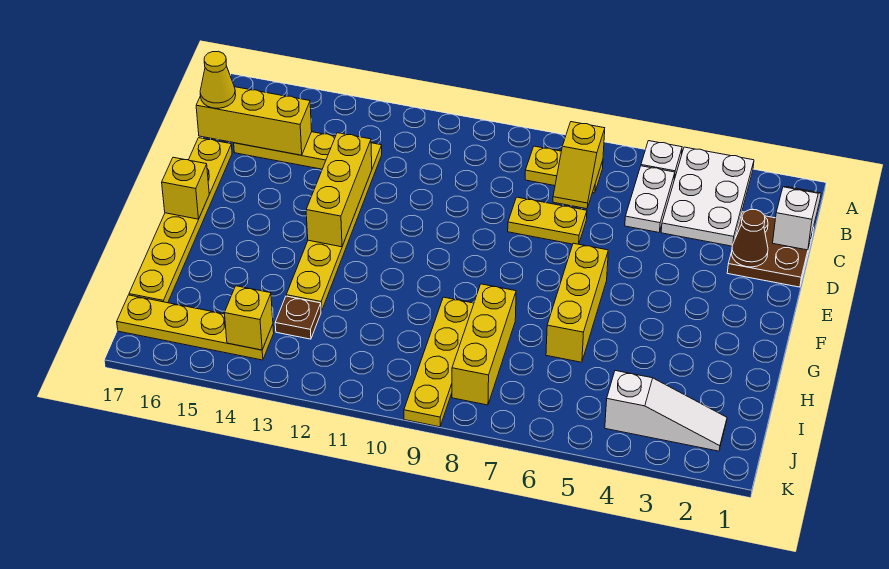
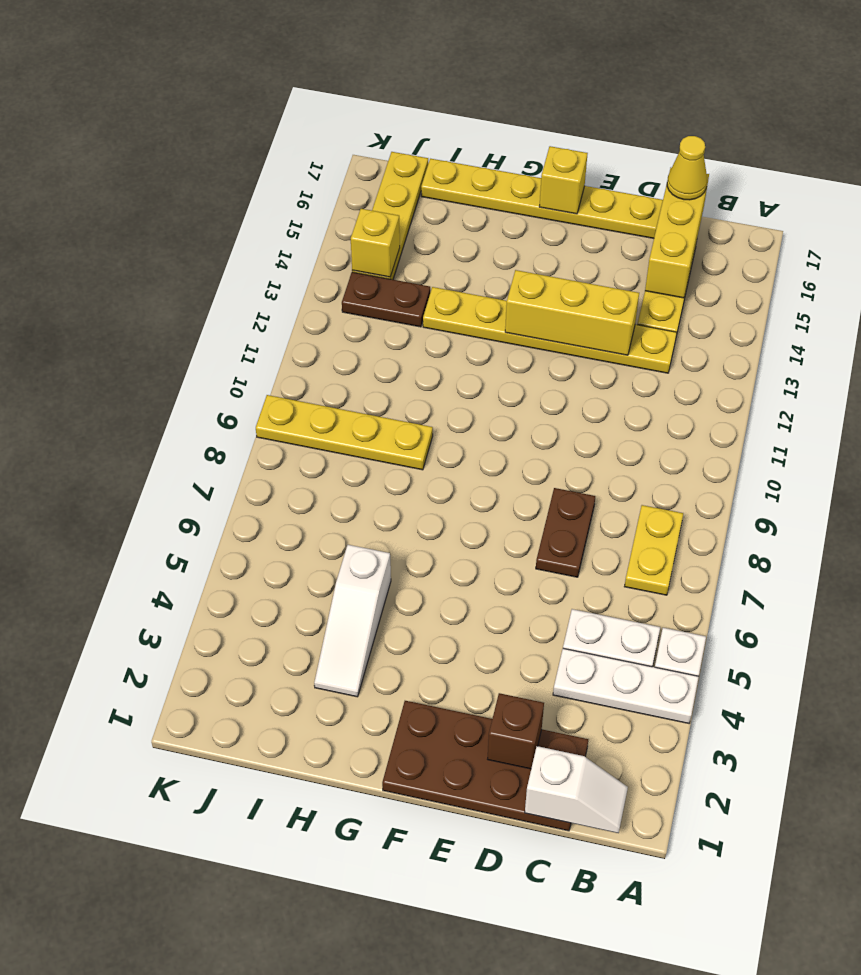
white 2x3 plate [661,147,754,246] -> white 1x3 plate [553,648,699,723]
yellow 1x2 slope [553,122,605,209] -> none
brown 2x2 plate [727,212,814,287] -> brown 2x4 plate [382,701,588,831]
brown 1x1 cone [732,210,768,267] -> brown 1x1 brick [488,693,544,769]
yellow 1x2 plate [508,197,587,244] -> brown 1x2 plate [536,488,595,577]
yellow 1x3 brick [546,243,608,362] -> none
yellow 1x3 brick [452,284,516,405] -> none
brown 1x1 plate [275,296,321,339] -> brown 1x2 plate [342,272,430,327]
white 1x3 slope [605,371,727,451] -> white 1x3 slope moved to [314,545,391,697]

